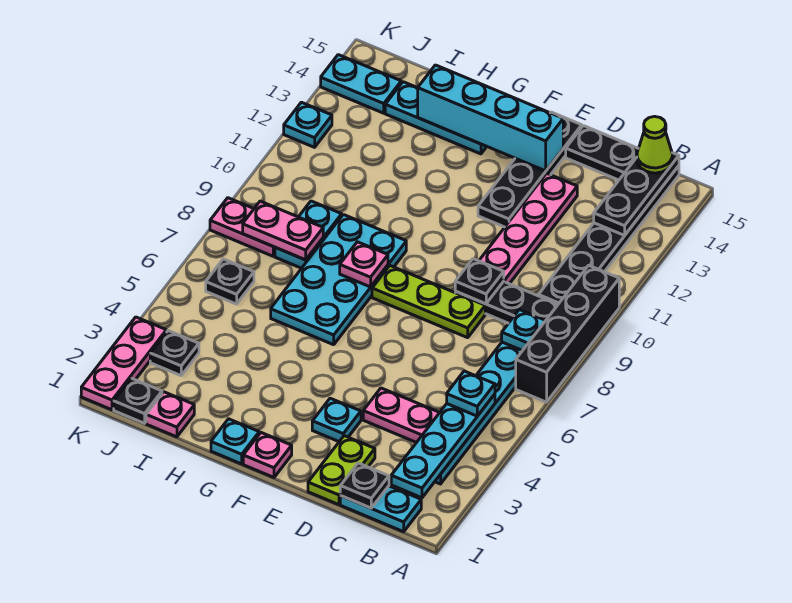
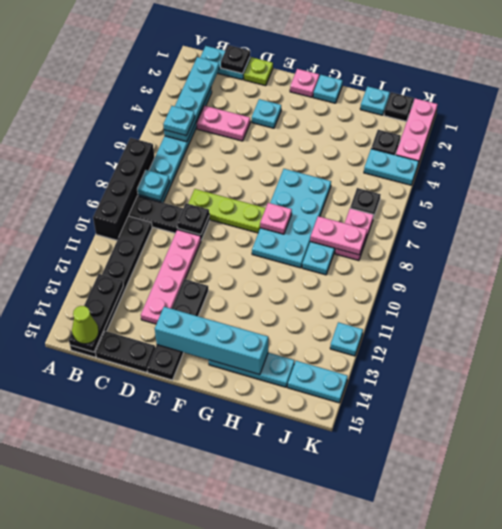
lime 1x2 plate [308,436,375,505] -> lime 1x1 plate [244,57,273,86]
pink 1x1 plate [146,392,194,437] -> cyan 1x1 plate [360,86,390,115]
none -> cyan 1x2 plate [364,149,419,185]
pink 1x2 plate [210,198,275,256] -> pink 1x2 plate turned to [335,208,374,261]

